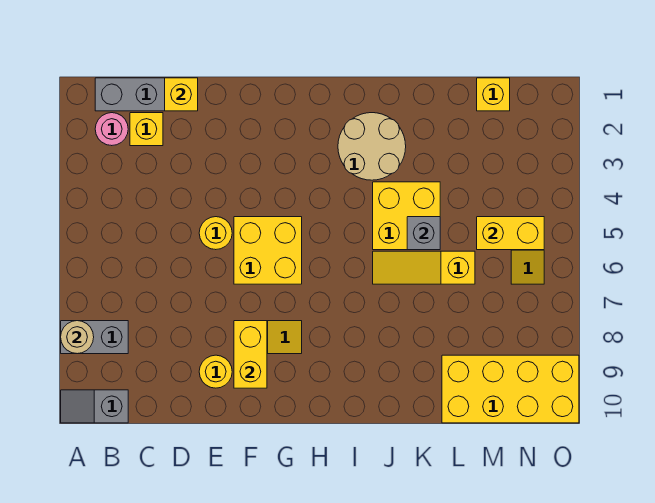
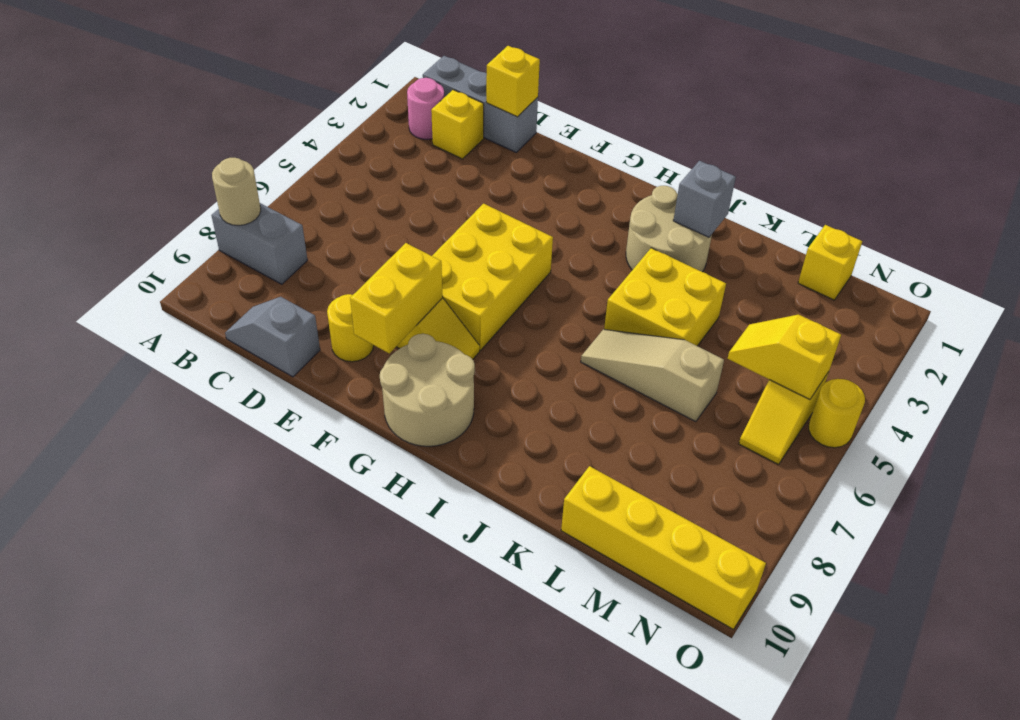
grey 1x2 slope [61,390,128,423] -> grey 1x2 slope moved to [225,297,320,377]
yellow 1x1 round brick [199,217,232,250] -> yellow 1x1 round brick moved to [809,379,865,448]
yellow 2x2 brick [234,217,302,284] -> yellow 2x3 brick [432,204,553,350]
none -> tan 2x2 round brick [380,334,475,446]
yellow 1x3 slope [373,251,475,284] -> tan 1x3 slope [581,329,724,422]
grey 1x1 brick [407,217,440,250] -> grey 1x1 brick moved to [673,161,736,237]
yellow 2x4 brick [442,355,579,423] -> yellow 1x4 brick [561,466,766,630]
yellow 1x2 brick [477,217,544,250] -> yellow 1x2 slope [728,315,841,399]

